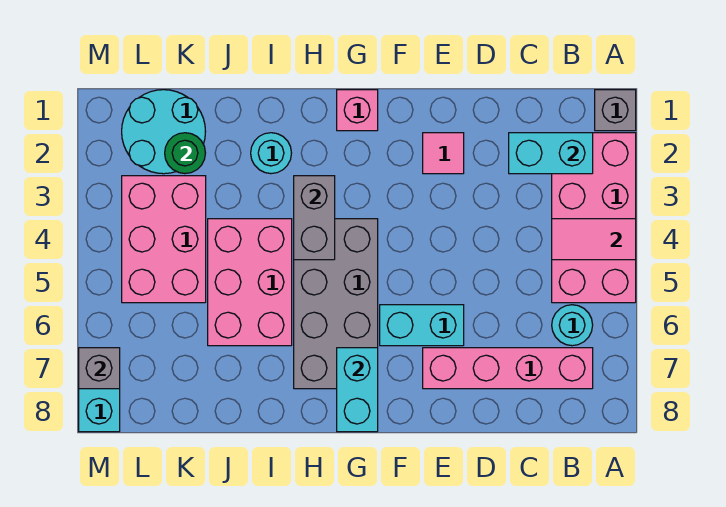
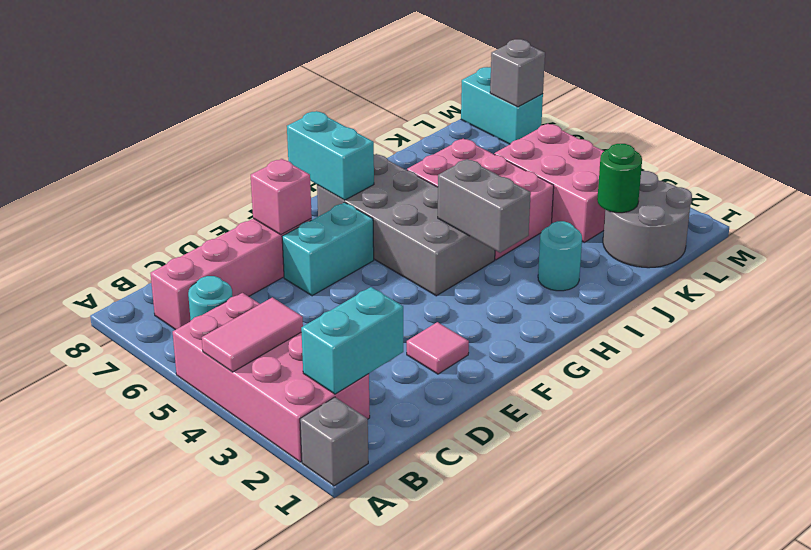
pink 1x1 brick [337,90,378,131] -> pink 1x1 brick moved to [251,159,312,234]
cyan 2x2 round brick [122,90,206,174] -> grey 2x2 round brick [603,171,692,268]

